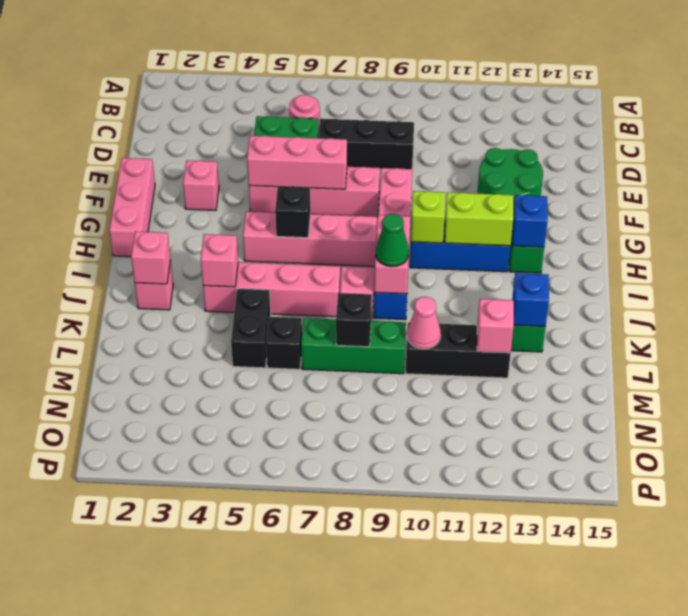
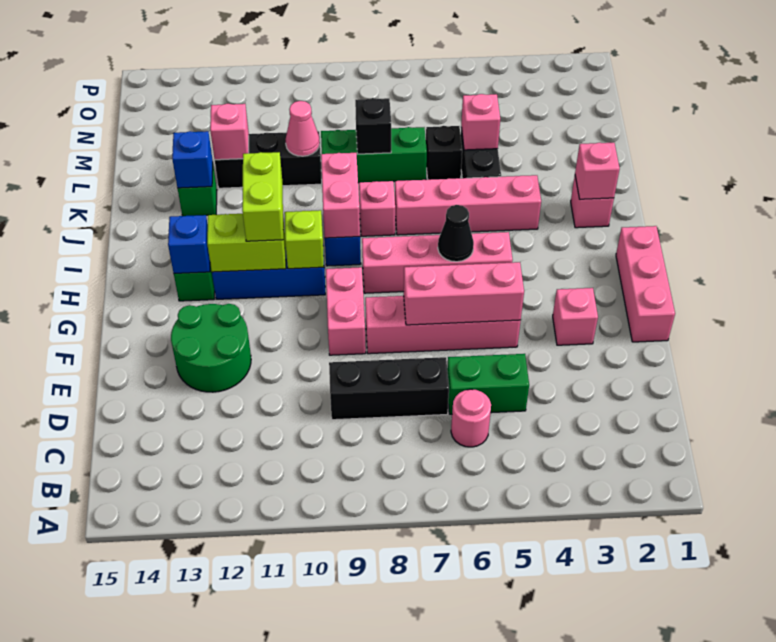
black 1x1 brick [275,186,310,238] -> black 1x1 cone [438,205,474,262]
none -> lime 1x2 brick [242,152,283,241]
pink 1x1 brick [201,234,238,287] -> pink 1x1 brick moved to [461,94,500,150]
green 1x1 cone [376,214,409,267] -> none

